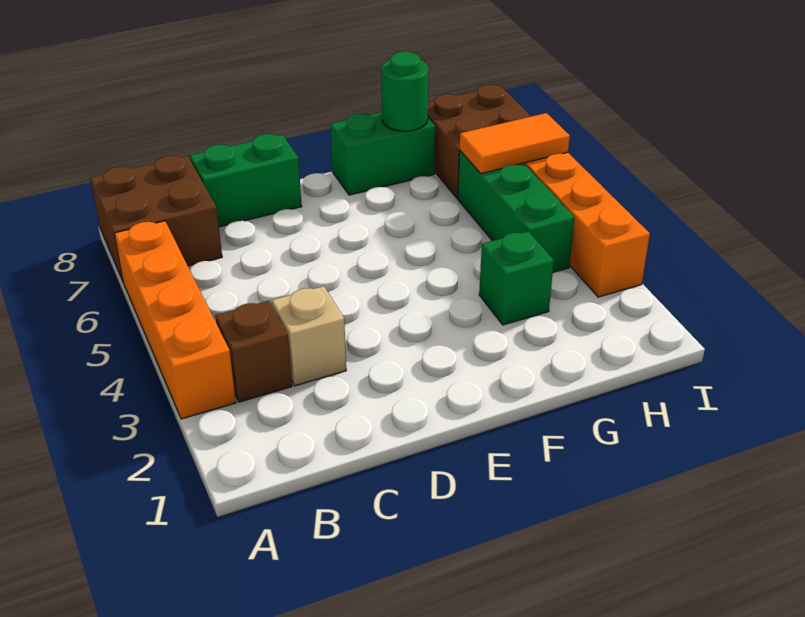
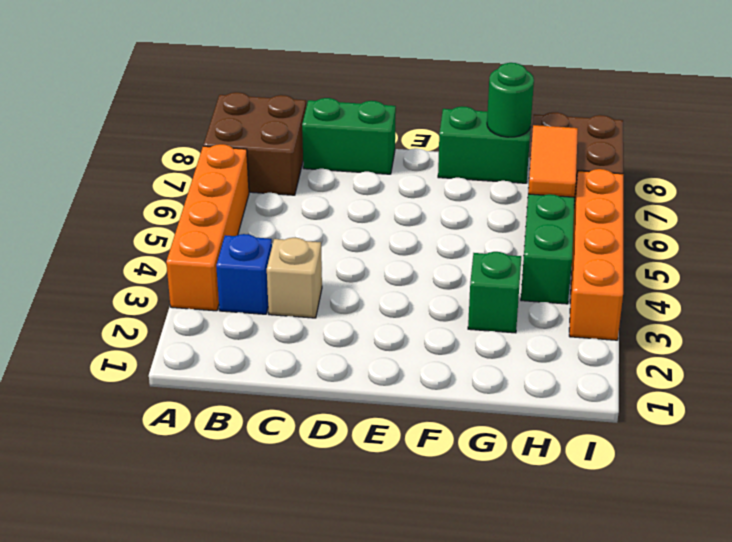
brown 1x1 brick [215,301,292,402] -> blue 1x1 brick [216,234,272,314]
orange 1x2 tile [460,113,570,174] -> orange 1x2 tile turned to [528,125,578,197]

